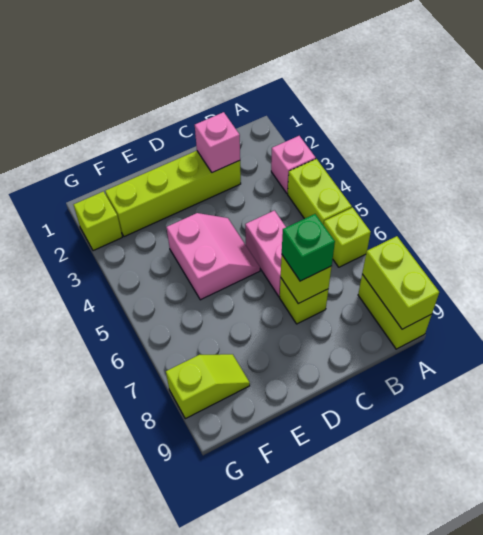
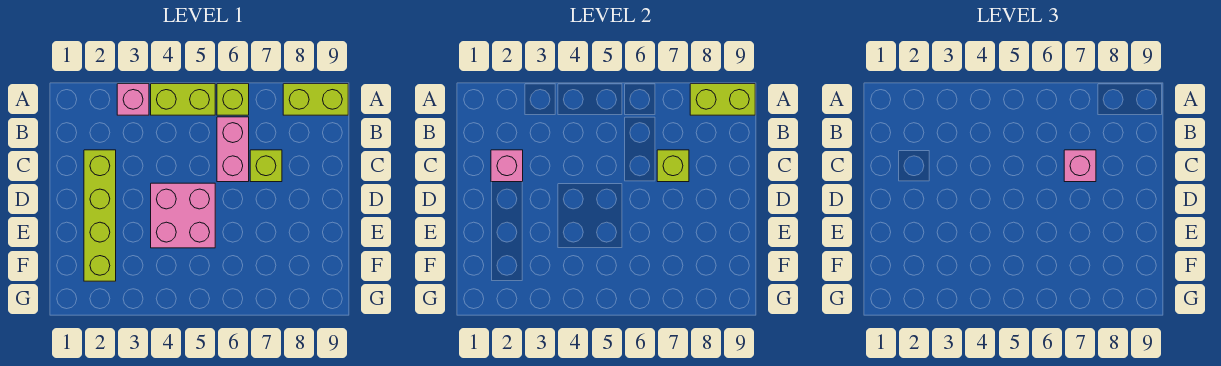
pink 1x2 brick [245,211,286,297] -> pink 1x2 brick turned to [217,117,249,182]
green 1x1 brick [282,214,335,281] -> pink 1x1 brick [1064,150,1096,182]
pink 2x2 slope [167,213,260,300] -> pink 2x2 brick [151,183,215,248]
lime 1x2 slope [166,354,250,419] -> none
lime 1x1 brick [74,191,122,251] -> none

